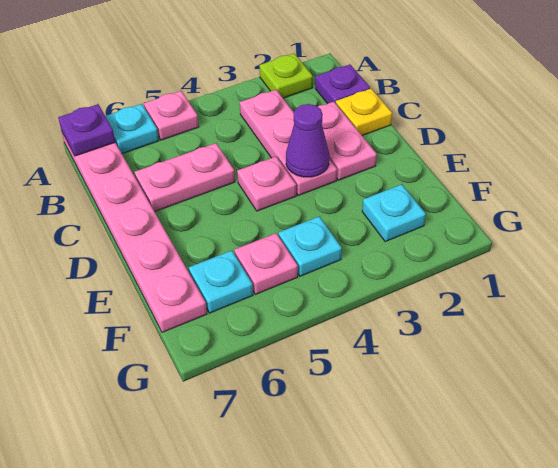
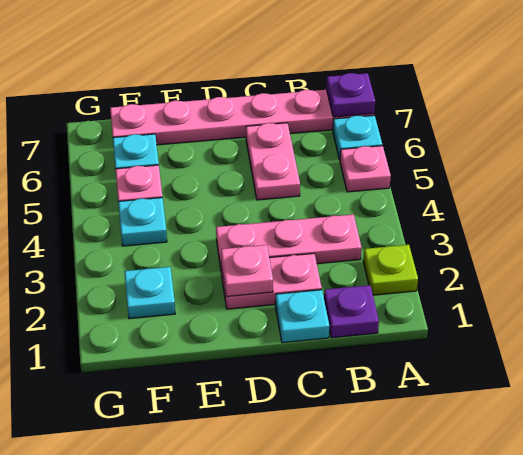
yellow 1x1 plate [336,89,392,135] -> cyan 1x1 plate [275,290,329,343]
purple 1x1 cone [286,104,329,177] -> none
pink 1x1 plate [237,157,296,211] -> pink 1x1 plate moved to [221,245,273,297]

